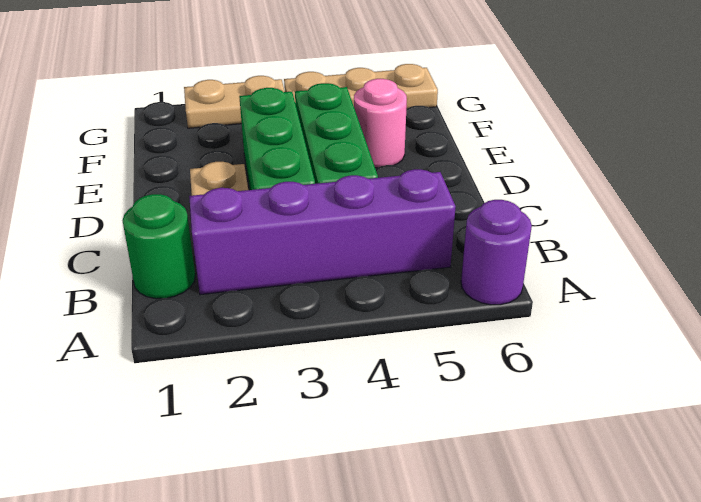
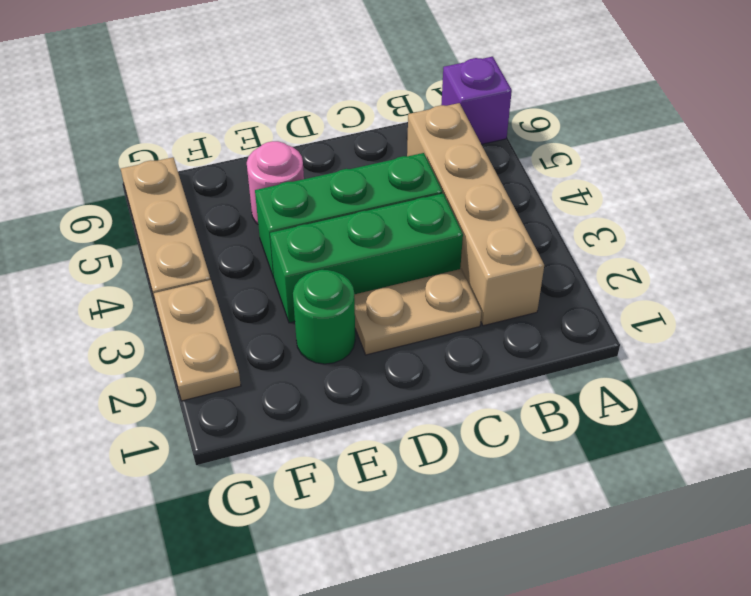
purple 1x1 round brick [461,200,532,305] -> purple 1x1 brick [441,57,512,144]
green 1x1 round brick [123,194,195,299] -> green 1x1 round brick moved to [293,270,355,364]
purple 1x4 brick [189,169,456,295] -> tan 1x4 brick [407,103,544,326]

